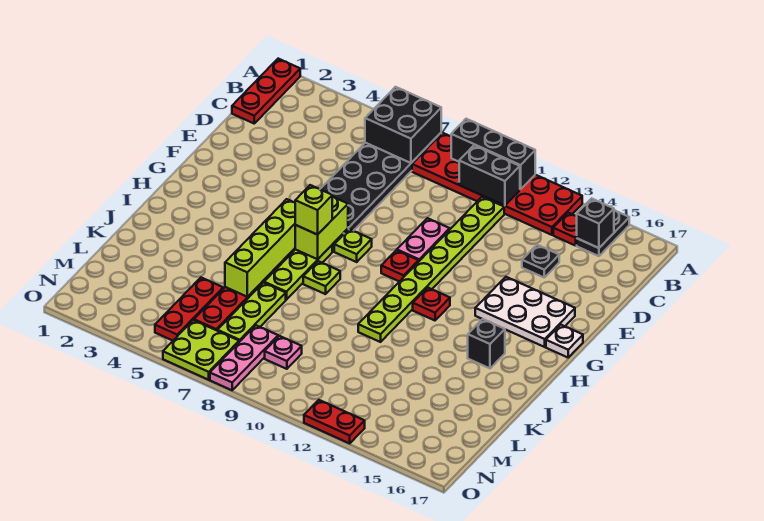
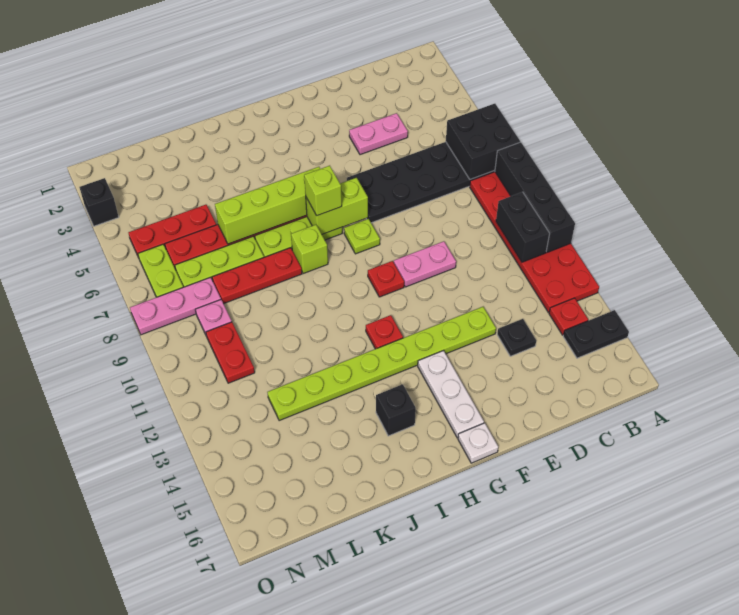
red 1x3 plate [232,59,300,123] -> red 1x3 plate moved to [212,248,302,304]
black 1x3 brick [451,119,535,189] -> black 1x4 brick [495,142,575,252]
black 1x1 brick [577,198,614,248] -> black 1x1 brick moved to [79,178,119,226]
lime 1x8 plate [358,197,504,342] -> lime 1x8 plate moved to [267,307,496,421]
none -> pink 1x2 plate [349,113,408,155]
white 2x3 plate [475,277,575,347] -> white 1x3 plate [418,351,484,438]
lime 1x1 plate [303,261,340,294] -> lime 1x1 brick [291,225,328,274]
lime 2x2 plate [163,320,239,380] -> lime 1x2 plate [138,244,183,297]
red 1x2 plate [304,400,365,443] -> red 1x2 plate moved to [206,322,255,383]

